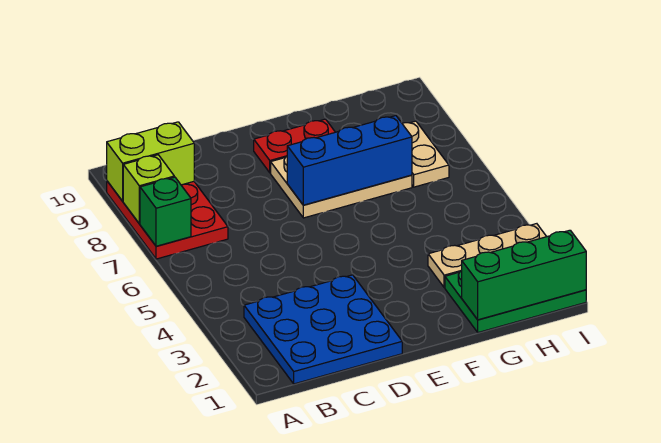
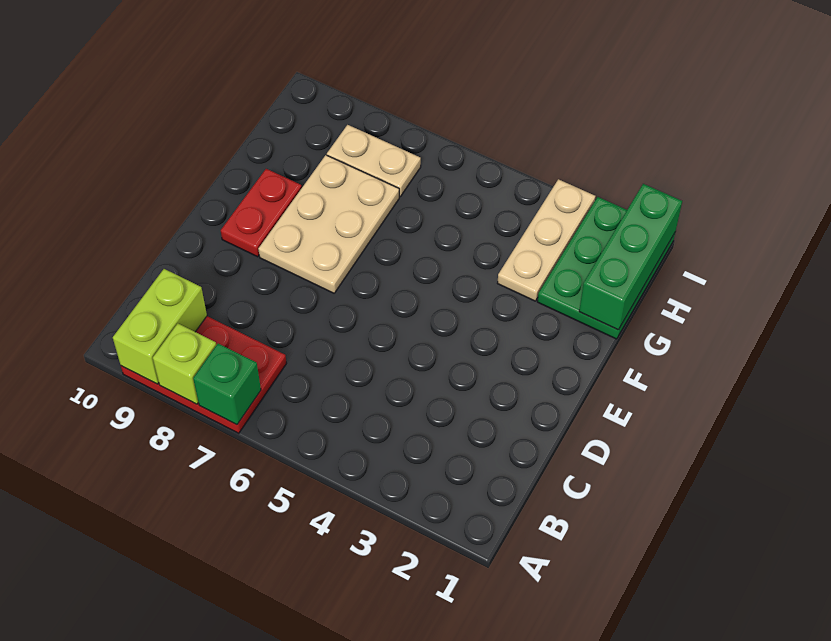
blue 3x3 plate [244,275,402,384] -> none
blue 1x3 brick [287,116,412,205] -> none

